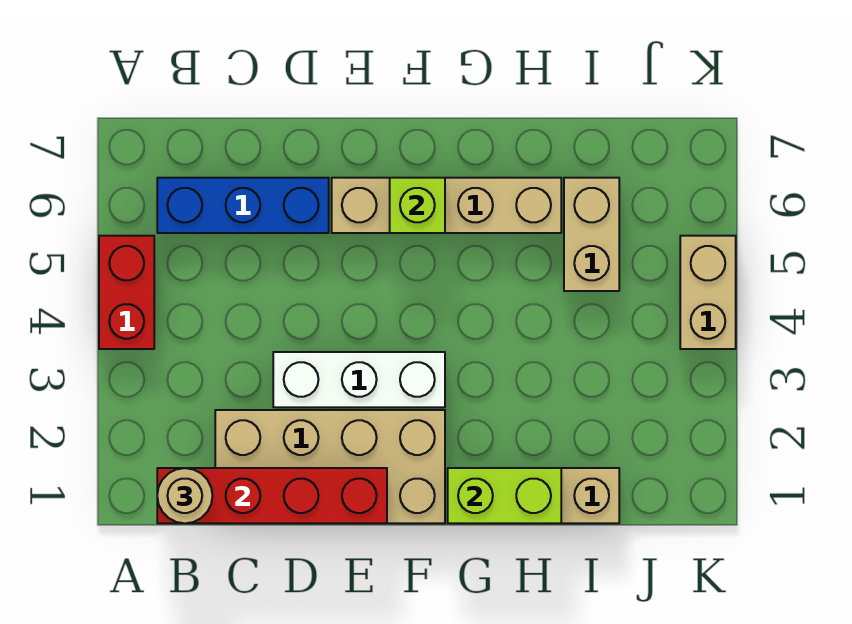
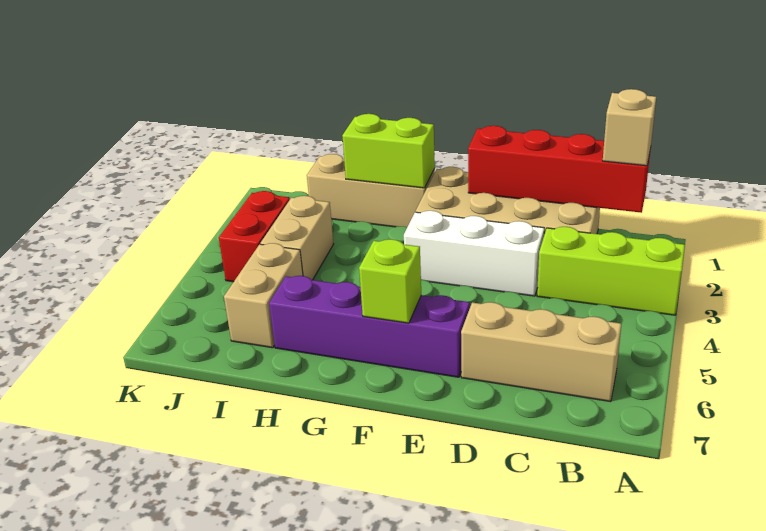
none -> lime 1x3 brick [537,227,685,315]
red 1x2 brick [99,236,154,349] -> red 1x2 brick moved to [219,191,290,282]
tan 1x1 round brick [157,468,212,523] -> tan 1x1 brick [603,89,656,166]
blue 1x3 brick [157,178,329,233] -> tan 1x3 brick [461,302,621,402]
tan 1x4 brick [332,178,561,233] -> purple 1x4 brick [269,276,470,377]
tan 1x2 brick [680,236,736,349] -> tan 1x2 brick moved to [260,196,333,280]

